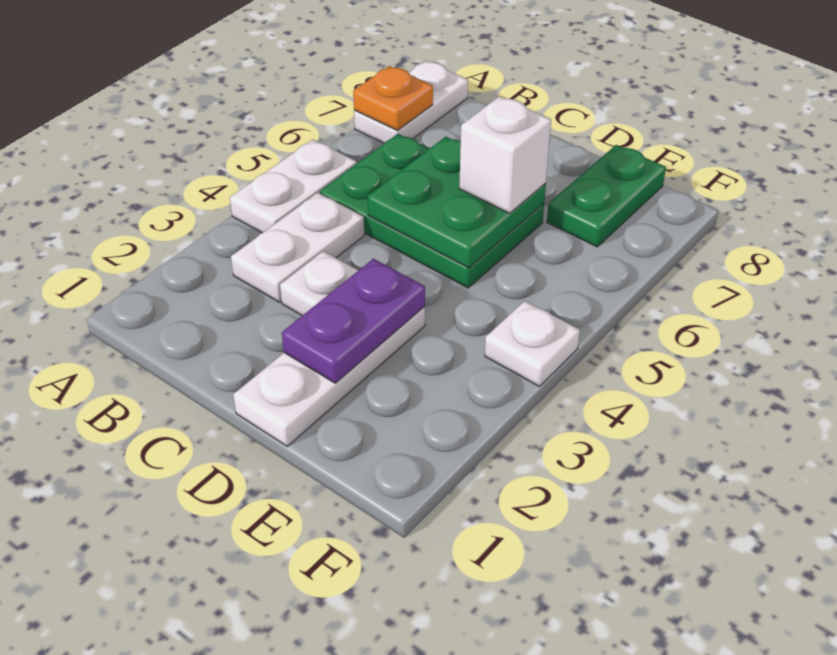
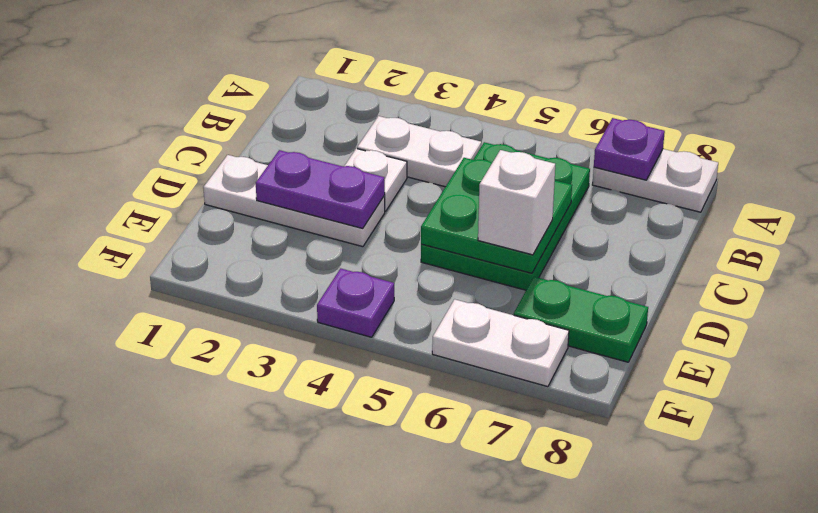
white 1x2 plate [230,139,357,233] -> white 1x2 plate moved to [432,299,569,387]
orange 1x1 plate [353,66,433,130] -> purple 1x1 plate [594,118,665,180]
white 1x1 plate [485,301,580,386] -> purple 1x1 plate [317,268,394,337]

